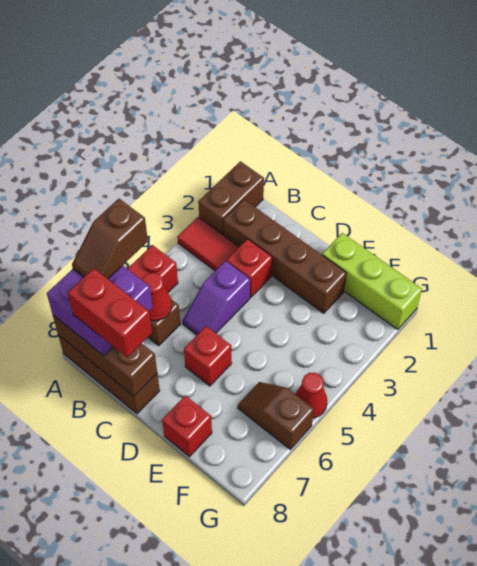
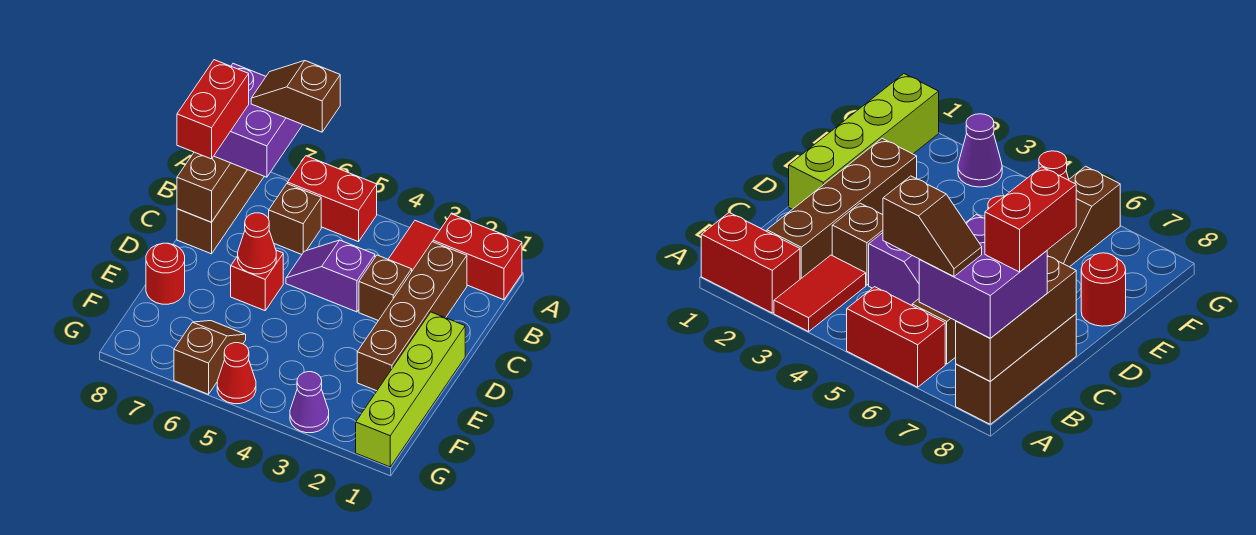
brown 1x2 brick [198,161,264,235] -> red 1x2 brick [433,214,522,300]
red 1x1 cone [142,273,172,321] -> red 1x1 cone moved to [238,213,276,274]
red 1x1 brick [227,239,272,297] -> brown 1x1 brick [359,255,412,321]
lime 1x3 brick [322,233,422,330] -> lime 1x4 brick [356,312,465,467]
red 1x1 brick [162,395,212,457] -> red 1x1 round brick [146,243,185,304]
none -> purple 1x1 cone [290,372,329,433]

